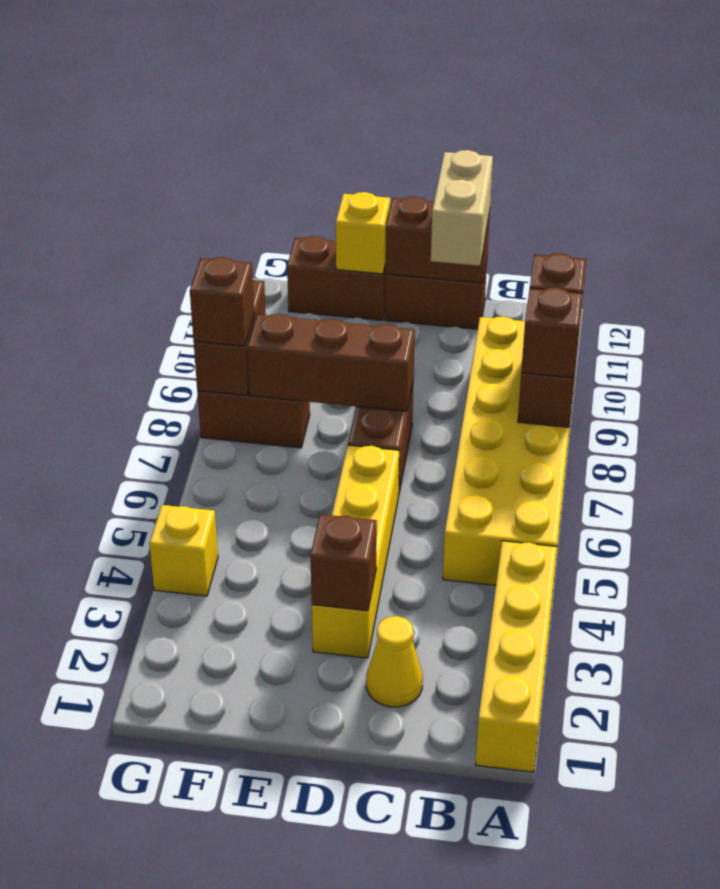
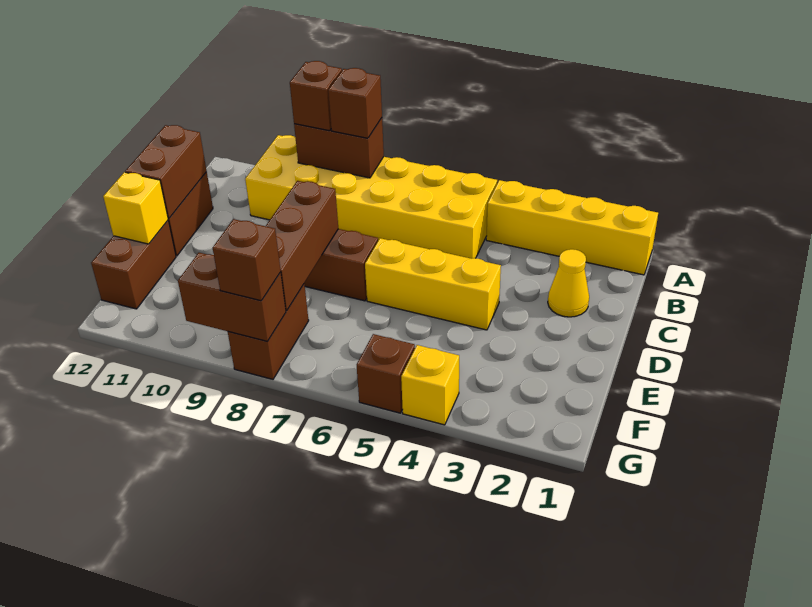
tan 1x2 brick [431,150,493,266] -> none
yellow 1x4 brick [312,445,399,658] -> yellow 1x3 brick [365,238,501,330]
brown 1x1 brick [310,514,377,611] -> brown 1x1 brick moved to [357,334,415,413]

